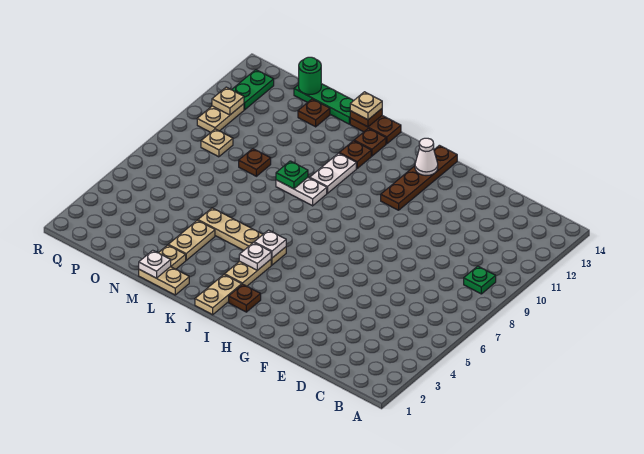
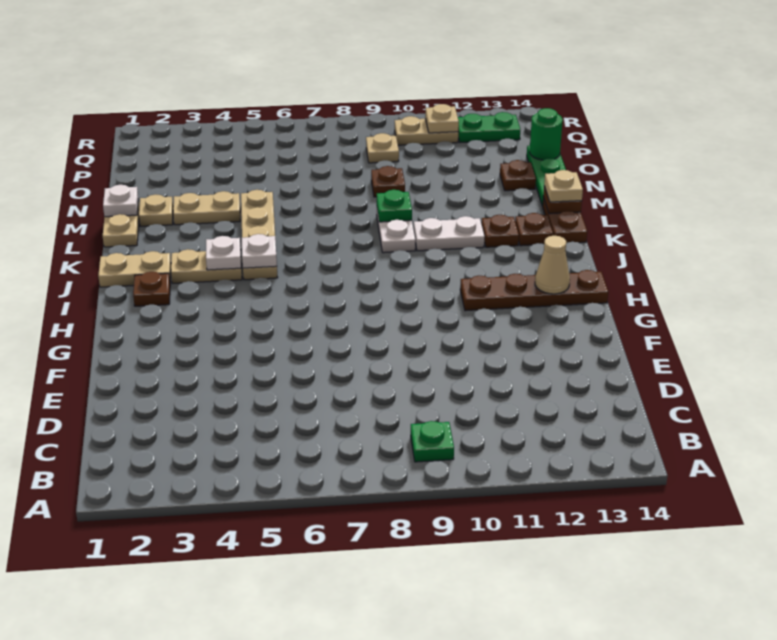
white 1x1 cone [415,138,438,176] -> tan 1x1 cone [535,236,570,294]

